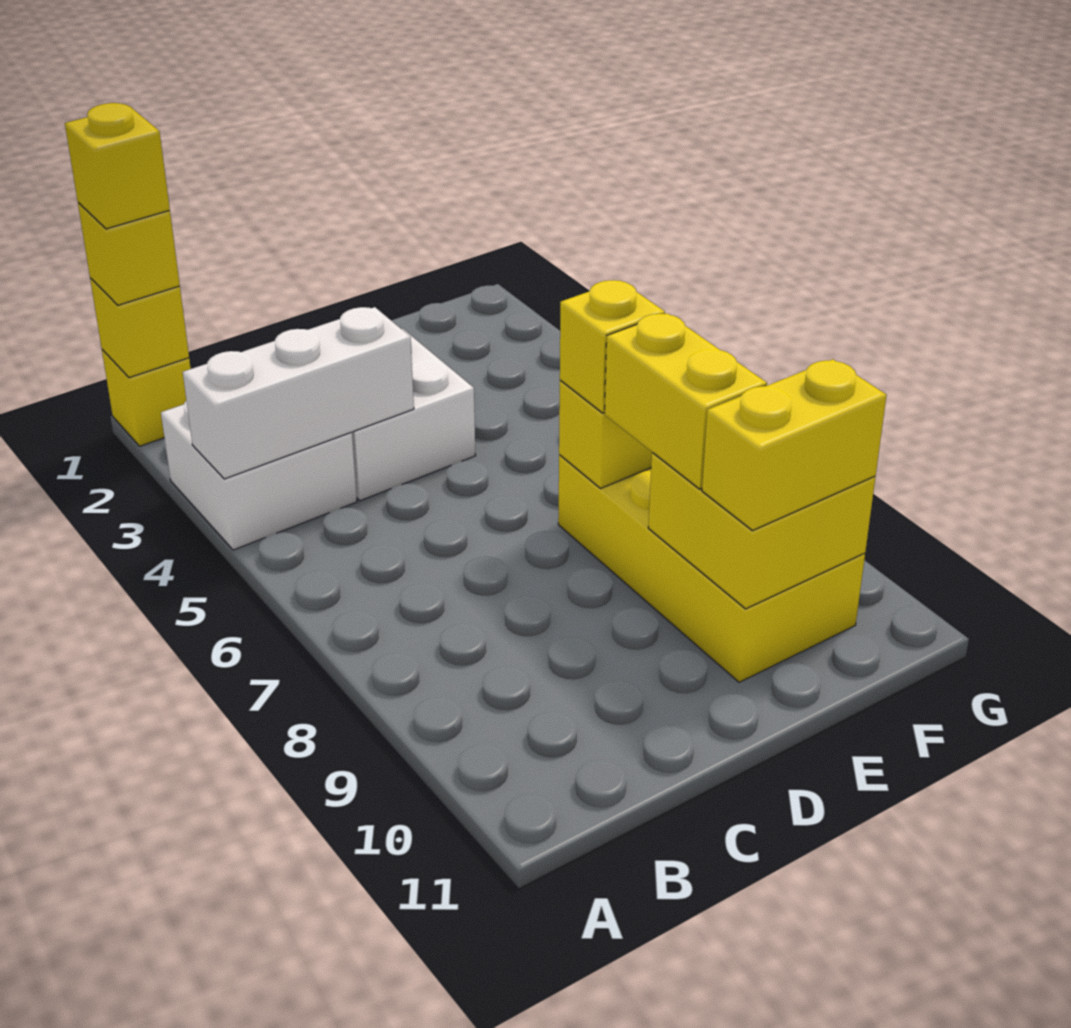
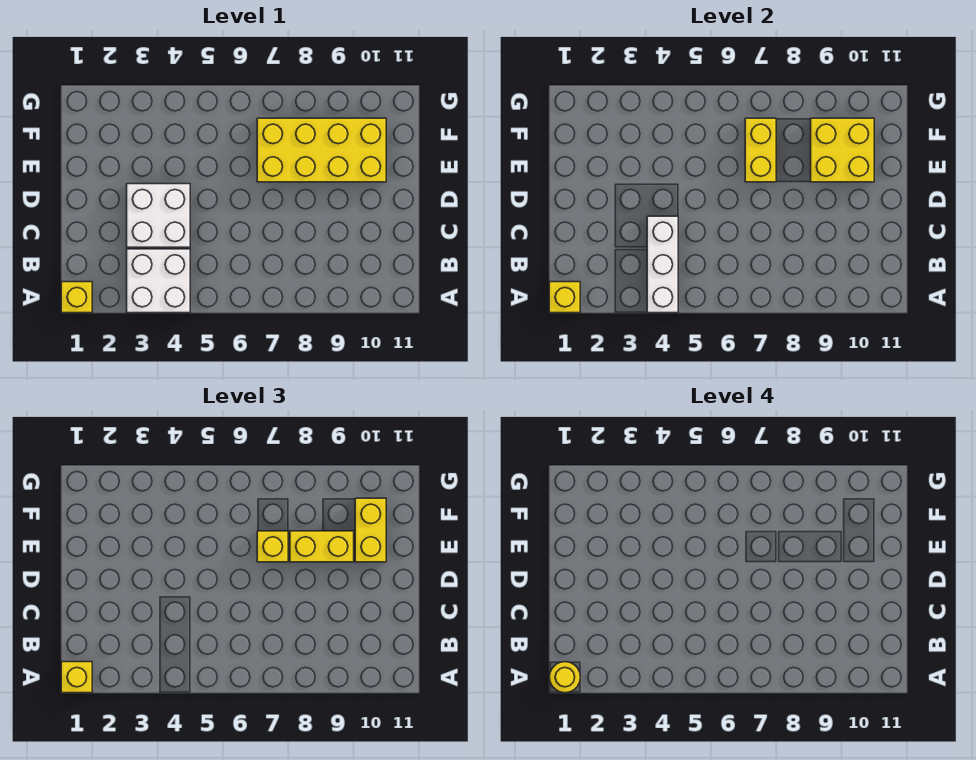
yellow 1x1 brick [65,103,170,229] -> yellow 1x1 round brick [549,662,580,693]

